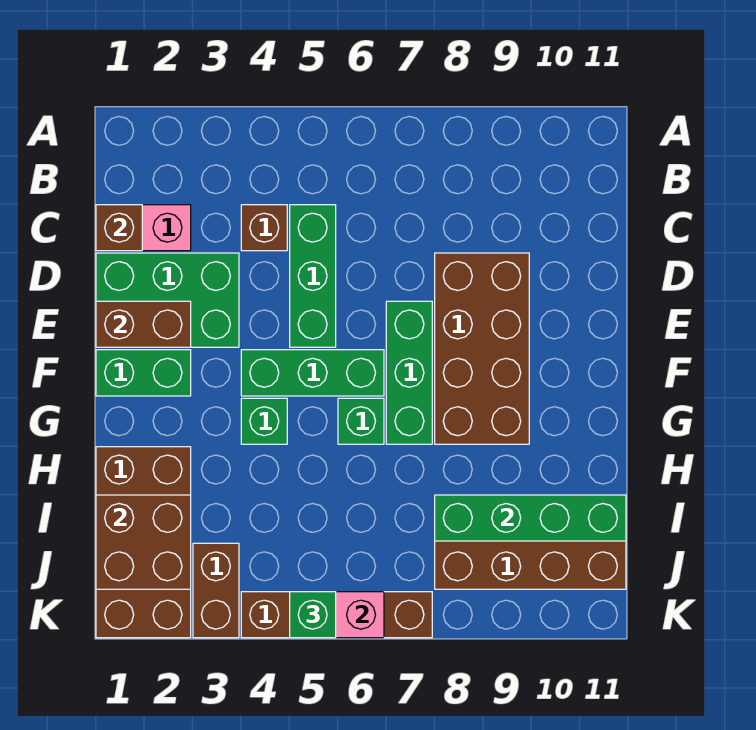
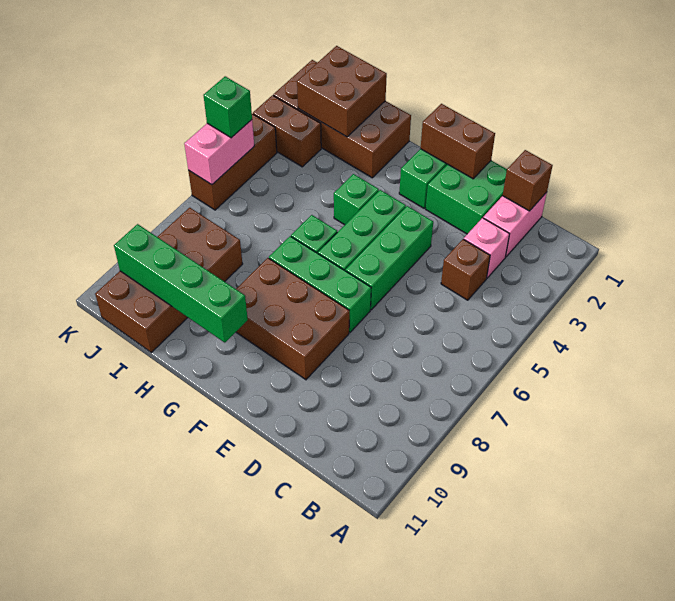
none -> pink 1x1 brick [464,218,509,278]
green 1x3 brick [290,205,336,347] -> green 1x3 brick turned to [346,206,433,310]
green 2x3 brick [96,253,239,347] -> green 2x2 brick [426,161,507,234]
brown 2x4 brick [435,253,529,444] -> brown 2x3 brick [236,258,349,380]
brown 1x2 brick [96,301,191,347] -> brown 1x2 brick turned to [421,104,495,179]
green 1x4 brick [435,495,626,541] -> green 1x4 brick turned to [114,224,248,343]
brown 1x4 brick [241,592,432,638] -> brown 1x3 brick [188,114,277,210]

